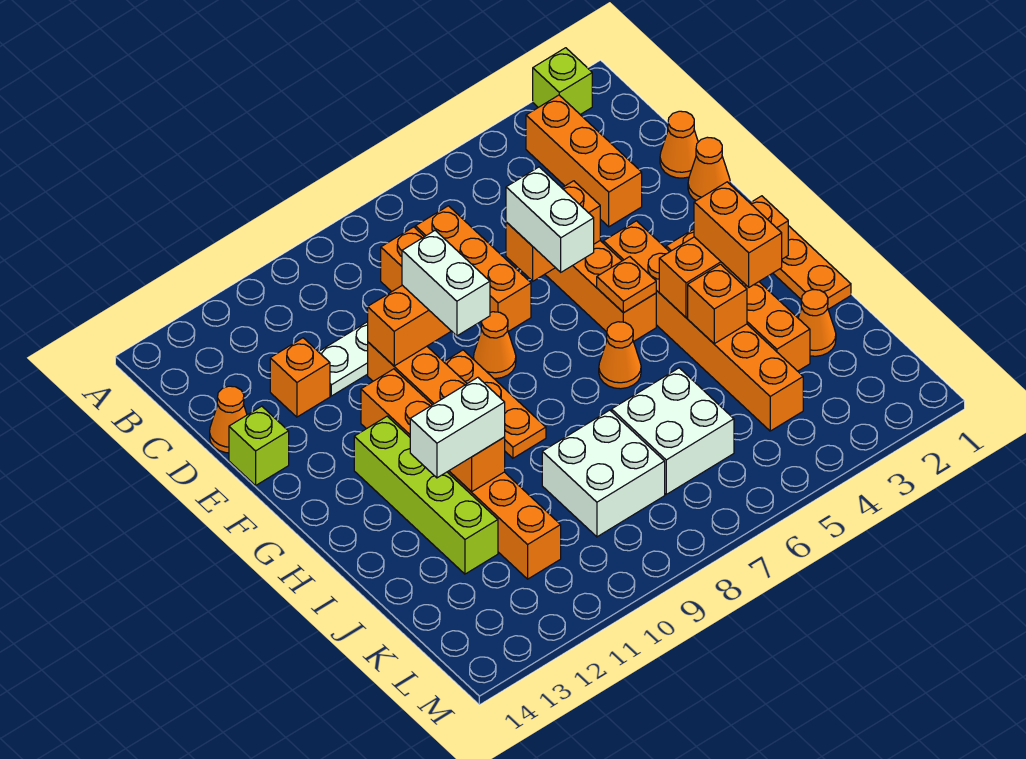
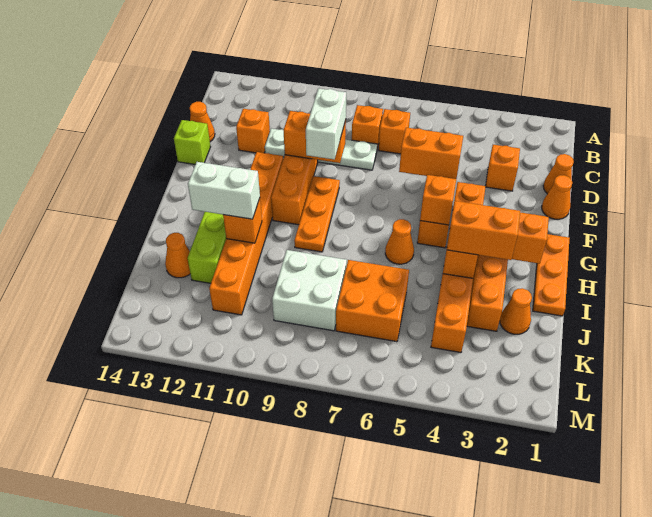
lime 1x1 brick [533,48,592,114] -> none
orange 1x3 brick [526,95,642,227] -> orange 1x1 brick [486,145,520,191]
orange 1x3 brick [415,206,531,331] -> orange 1x1 brick [378,109,410,154]
white 1x2 brick [506,167,594,272] -> none
orange 1x1 cone [473,312,516,379] -> orange 1x1 cone moved to [165,233,190,278]
orange 1x1 plate [597,257,656,313] -> orange 1x1 brick [420,175,456,225]
orange 1x2 brick [694,182,782,287] -> orange 1x2 brick turned to [447,201,520,260]
white 2x2 brick [612,368,734,494] -> orange 2x2 brick [336,260,409,342]

